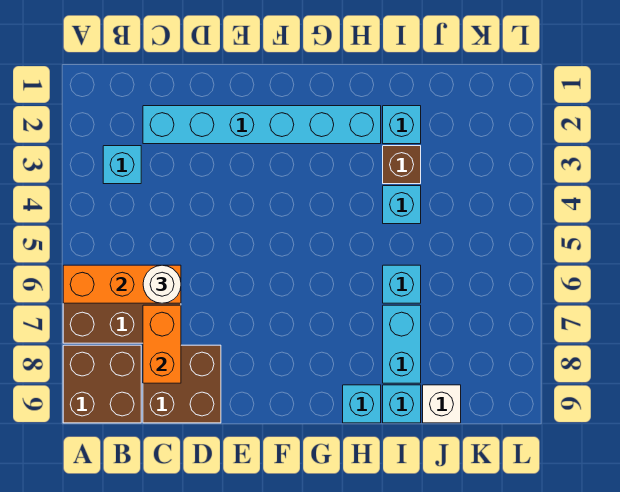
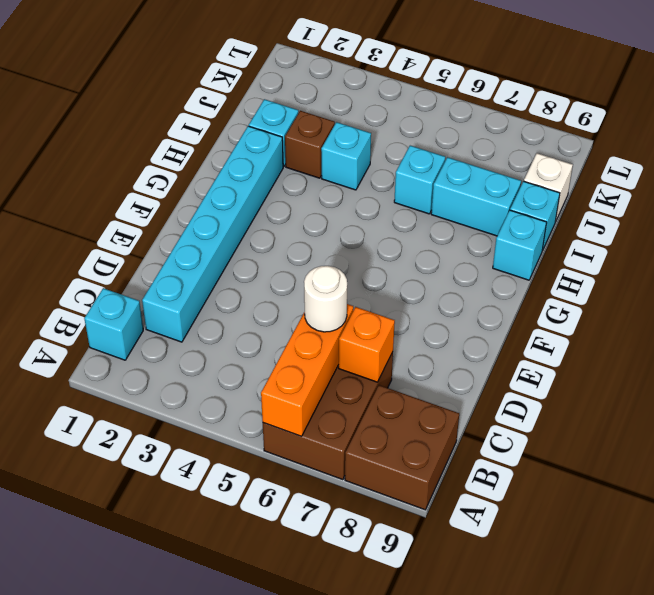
cyan 1x1 brick [103,146,141,184] -> cyan 1x1 brick moved to [84,288,143,360]
orange 1x2 brick [143,305,181,383] -> orange 1x1 brick [339,307,395,382]
brown 2x2 brick [143,345,221,423] -> none

